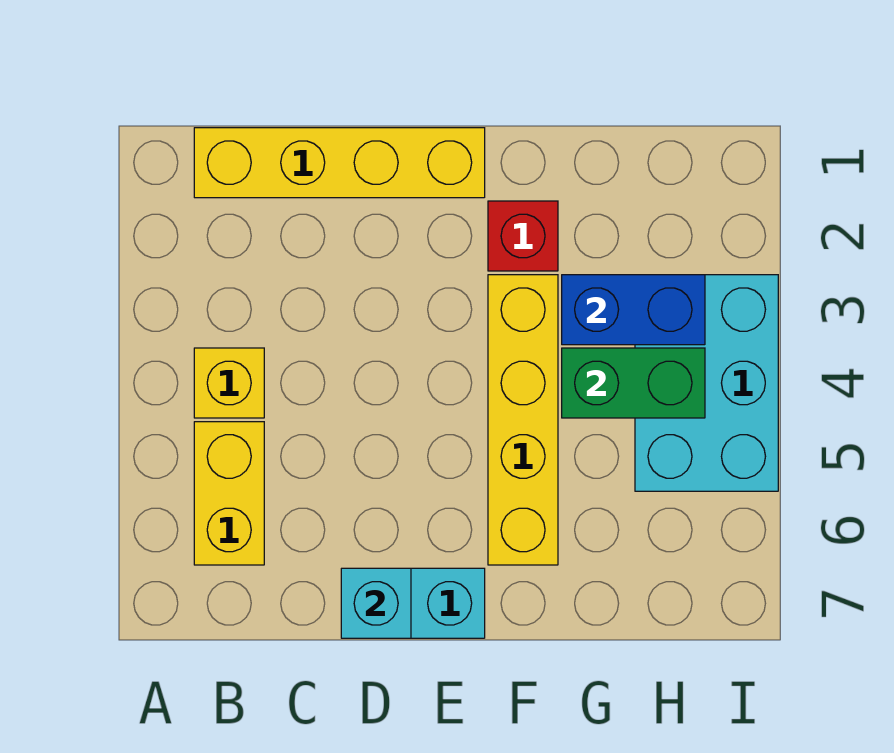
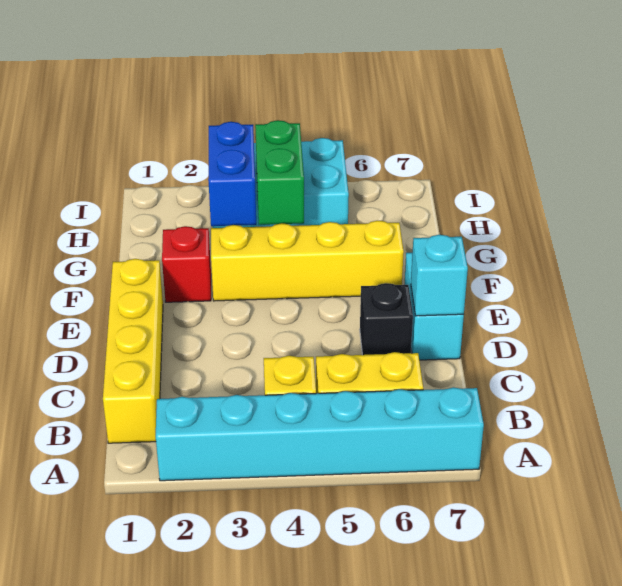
none -> cyan 1x6 brick [156,387,484,481]
none -> black 1x1 brick [360,283,413,355]

